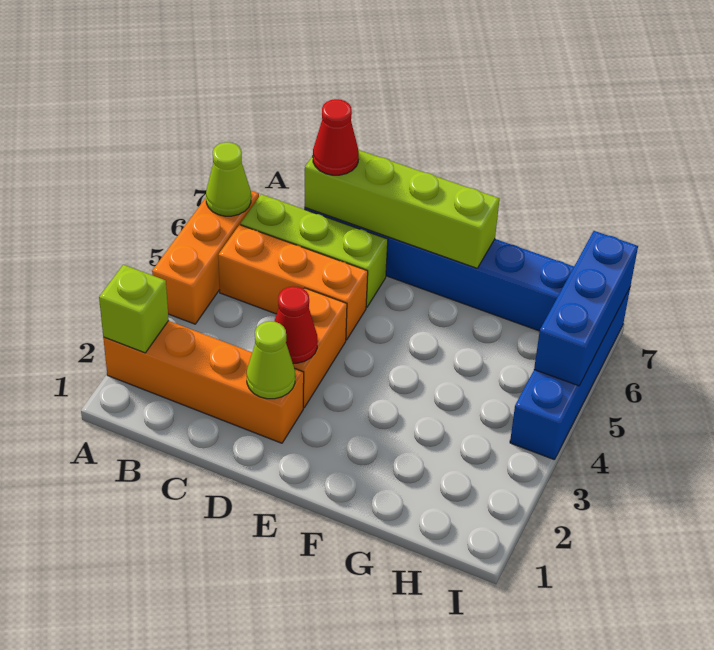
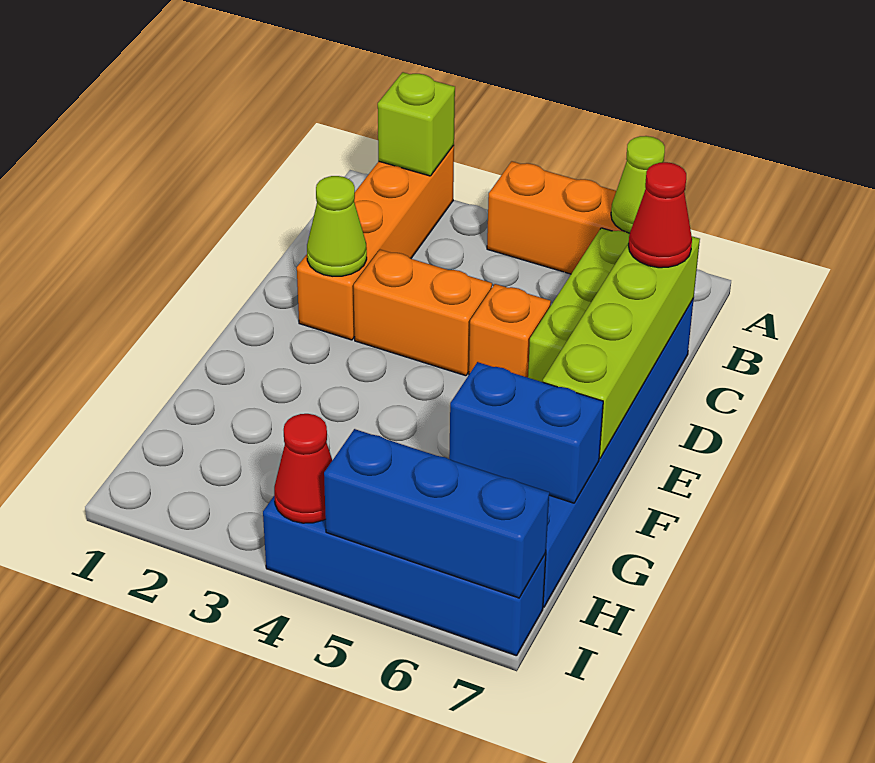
orange 1x3 brick [218,225,368,340] -> orange 1x1 brick [469,284,551,378]
red 1x1 cone [274,286,318,363] -> red 1x1 cone moved to [274,414,332,523]
none -> blue 1x2 brick [449,362,603,503]

